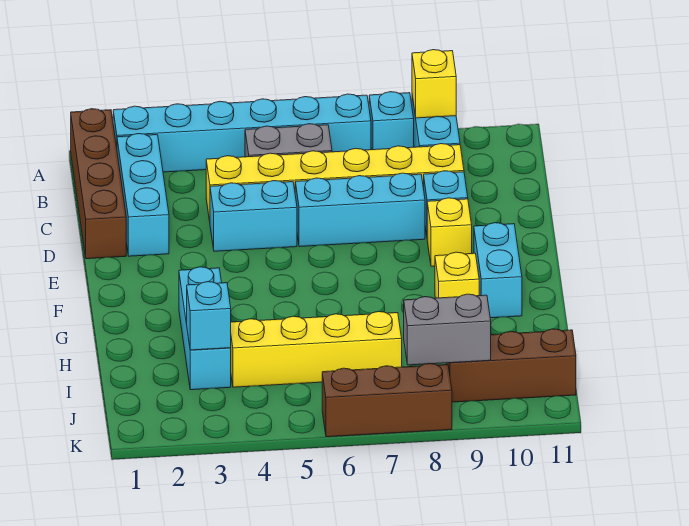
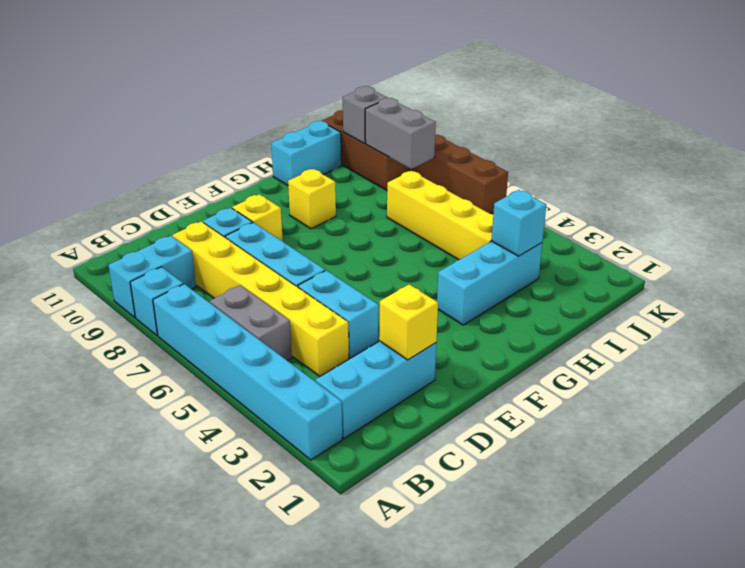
brown 1x4 brick [71,109,126,259] -> none
yellow 1x1 brick [412,50,456,118] -> yellow 1x1 brick moved to [379,284,438,360]
cyan 1x2 brick [474,223,522,318] -> cyan 1x2 brick moved to [271,121,342,185]
none -> grey 1x1 brick [343,86,387,143]

